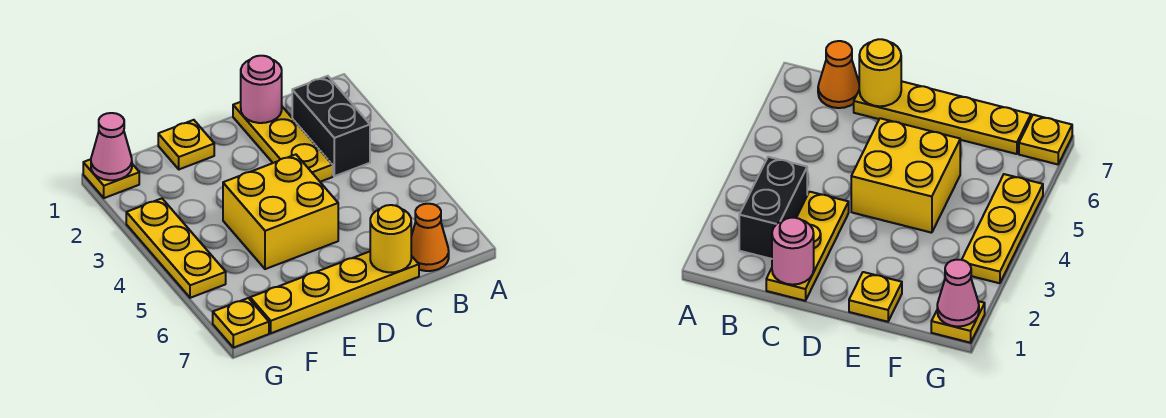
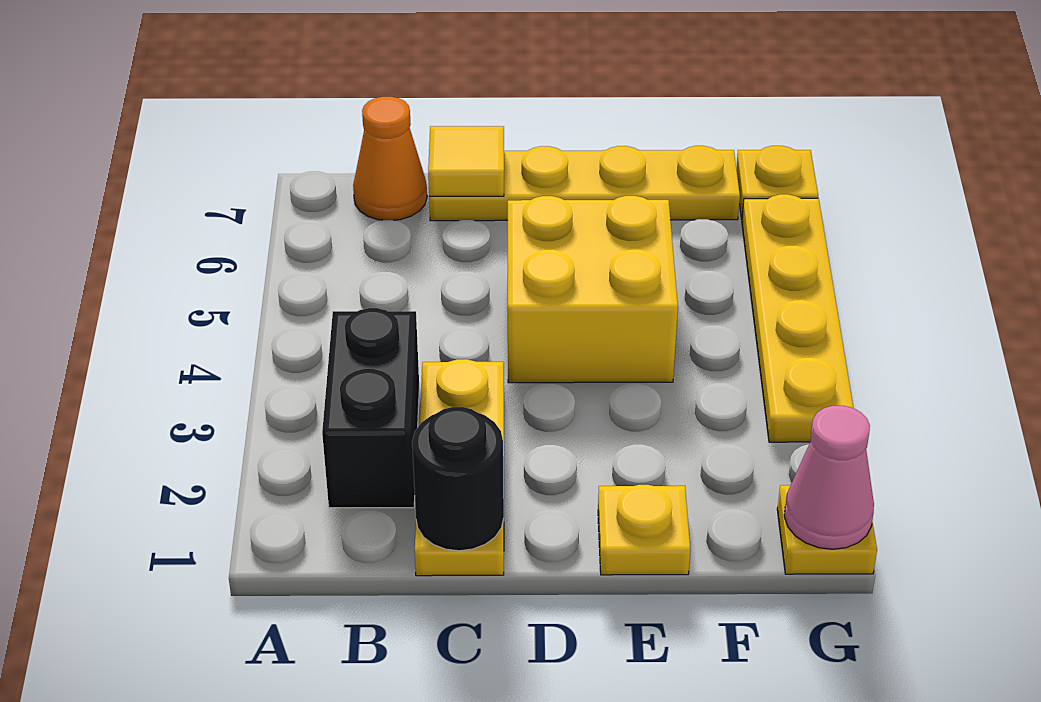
pink 1x1 round brick [241,56,282,123] -> black 1x1 round brick [412,407,504,551]
yellow 1x1 round brick [370,205,411,272] -> yellow 1x1 tile [428,126,504,196]
yellow 1x3 plate [126,199,226,298] -> yellow 1x4 plate [742,194,854,442]

